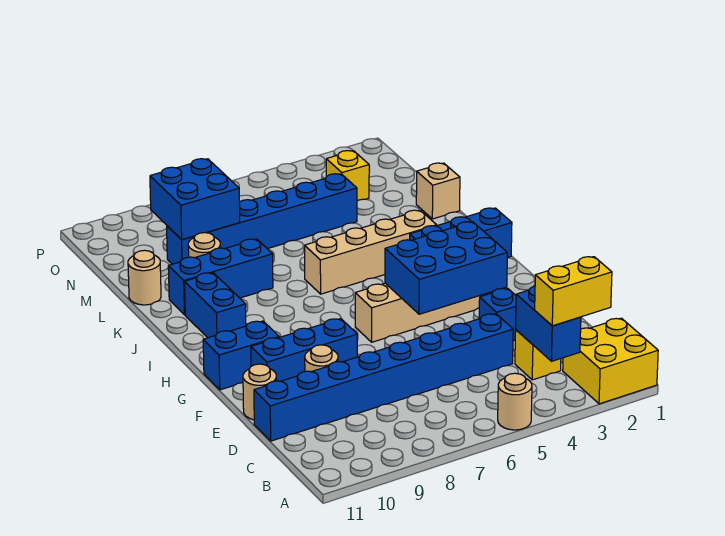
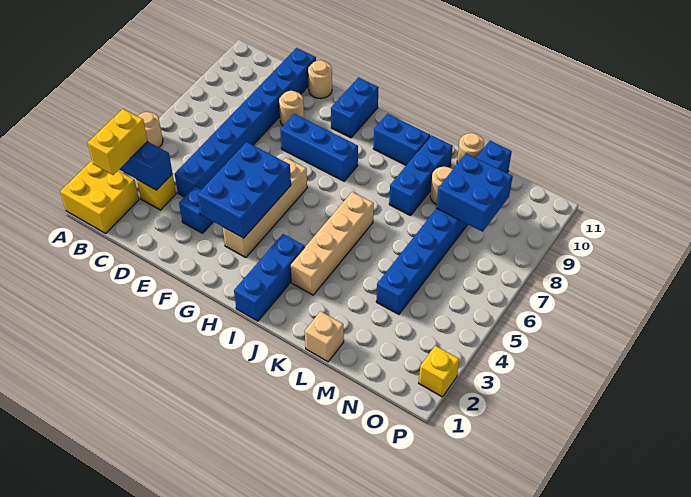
blue 1x3 brick [251,319,357,381] -> blue 1x3 brick turned to [280,114,358,181]
blue 1x6 brick [167,174,357,264] -> blue 1x8 brick [376,141,512,315]
yellow 1x1 brick [326,151,369,201] -> yellow 1x1 brick moved to [419,346,459,397]

